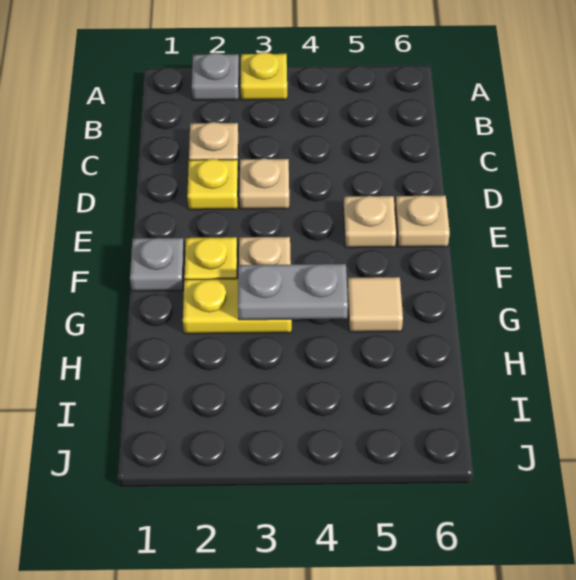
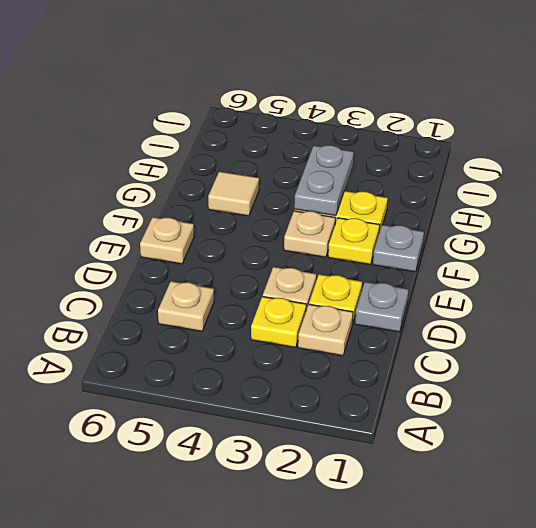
grey 1x1 plate [192,53,239,100] -> grey 1x1 plate moved to [355,282,409,332]
yellow 1x1 plate [241,52,287,100] -> yellow 1x1 plate moved to [251,297,306,347]
tan 1x1 plate [343,196,397,248] -> tan 1x1 plate moved to [158,281,214,331]
grey 1x2 plate [238,264,348,320] -> grey 1x2 plate turned to [294,145,354,216]

